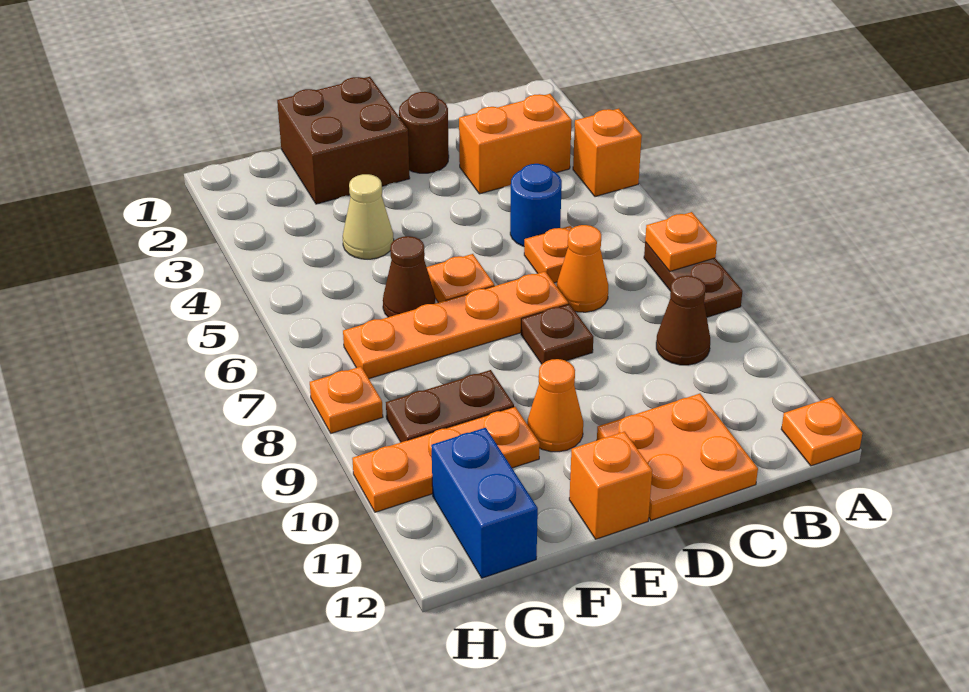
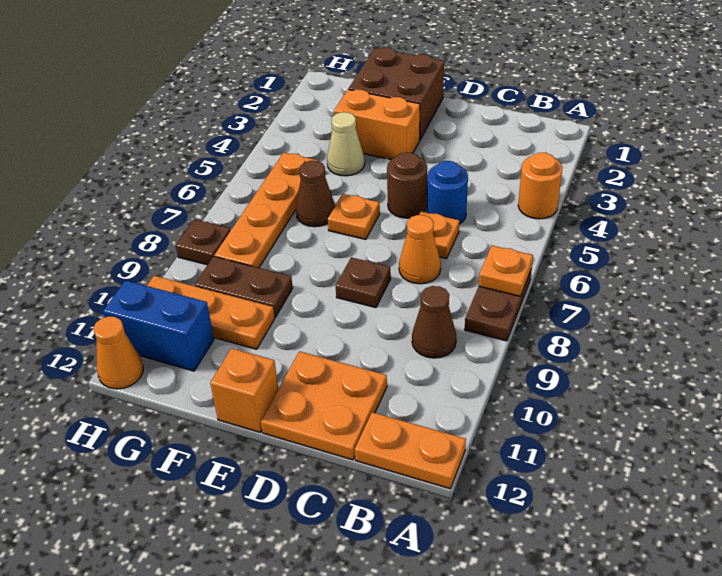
orange 1x1 brick [573,109,642,197] -> orange 1x1 round brick [518,153,563,219]
orange 1x1 plate [781,397,862,466] -> orange 1x2 plate [355,412,466,489]
orange 1x2 brick [459,94,572,194] -> orange 1x2 brick moved to [334,89,420,160]
brown 1x1 round brick [399,92,449,173] -> brown 1x1 round brick moved to [387,152,427,218]
orange 1x4 plate [343,271,568,379] -> orange 1x4 plate turned to [214,153,318,268]
orange 1x1 cone [527,359,583,452] -> orange 1x1 cone moved to [93,316,143,389]
blue 1x2 brick [431,428,538,578] -> blue 1x2 brick turned to [103,280,214,371]
orange 1x1 plate [310,367,383,433] -> brown 1x1 plate [176,219,231,265]

